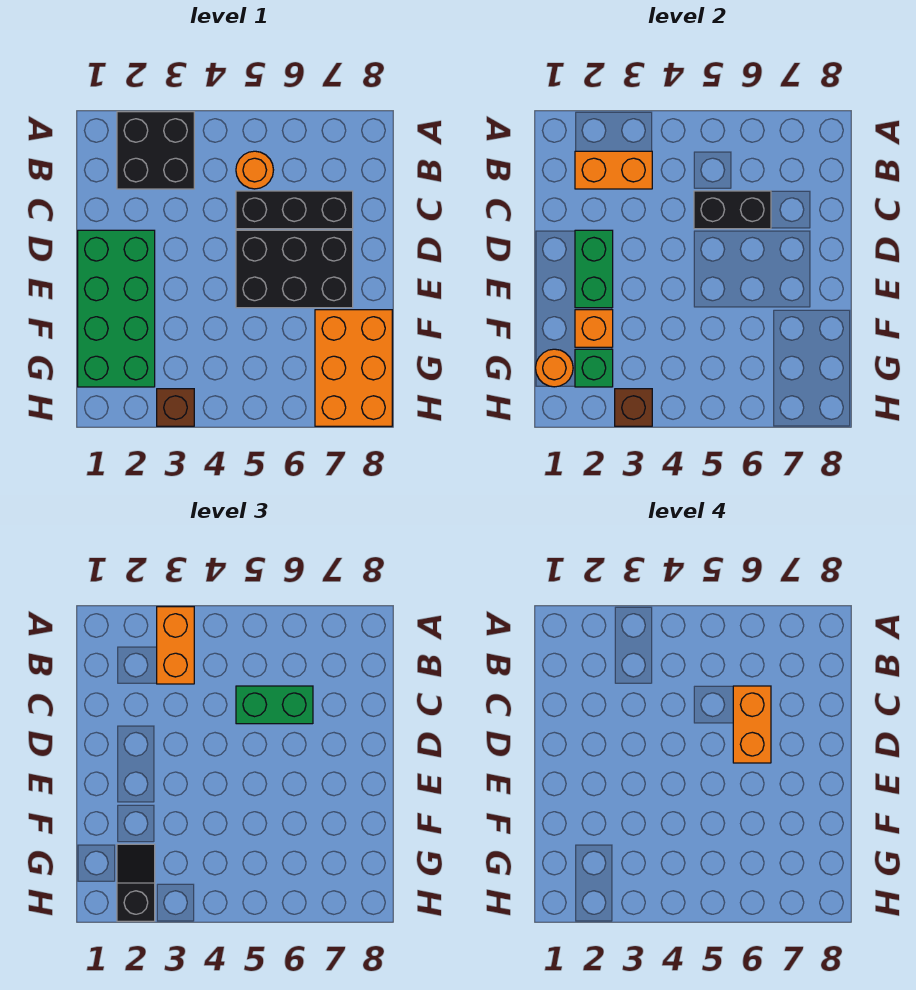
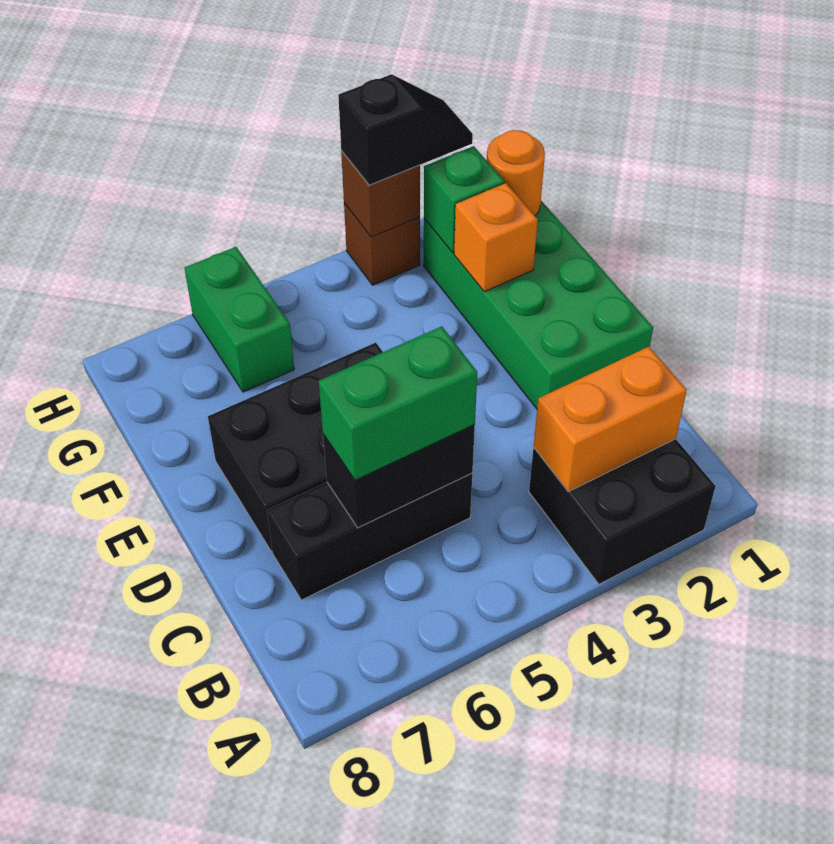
orange 1x2 brick [157,607,194,684] -> none
orange 1x1 round brick [236,151,273,189] -> none
orange 1x2 brick [733,686,771,763] -> none
green 1x2 brick [575,230,613,308] -> green 1x2 brick moved to [185,247,294,392]
orange 2x3 brick [315,310,392,426] -> none
black 1x2 slope [117,844,155,921] -> black 1x2 slope turned to [338,74,473,185]

